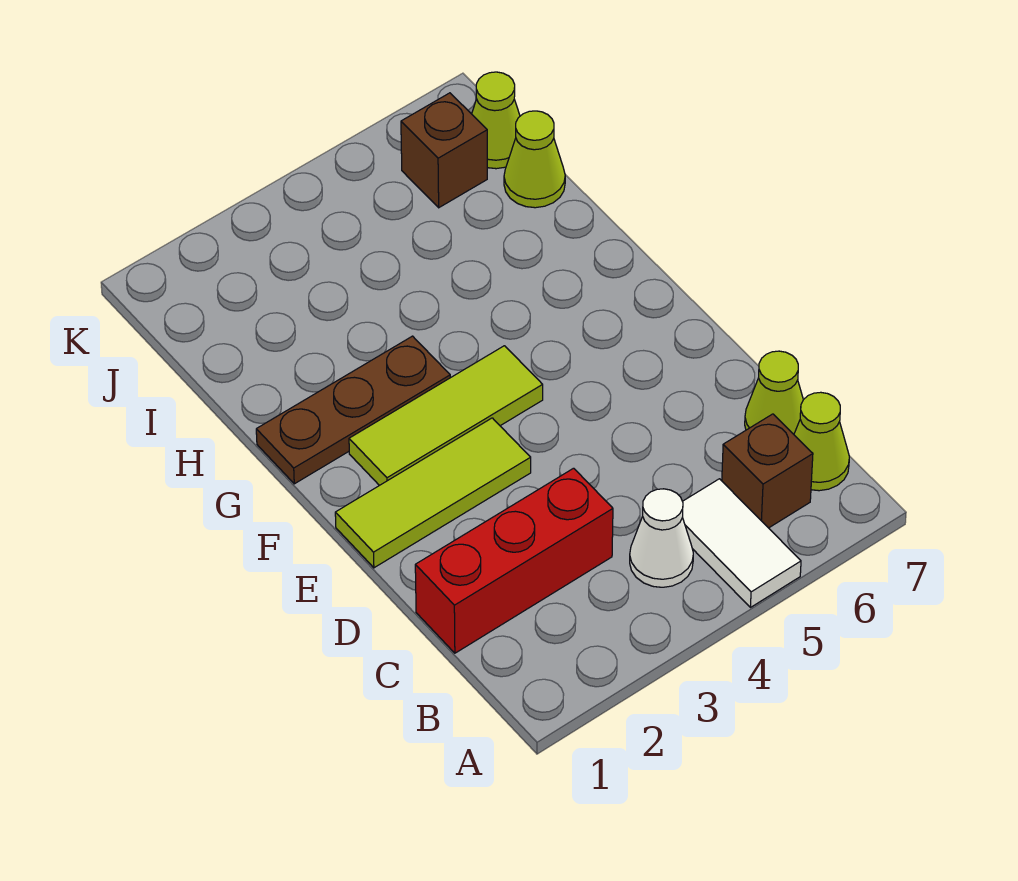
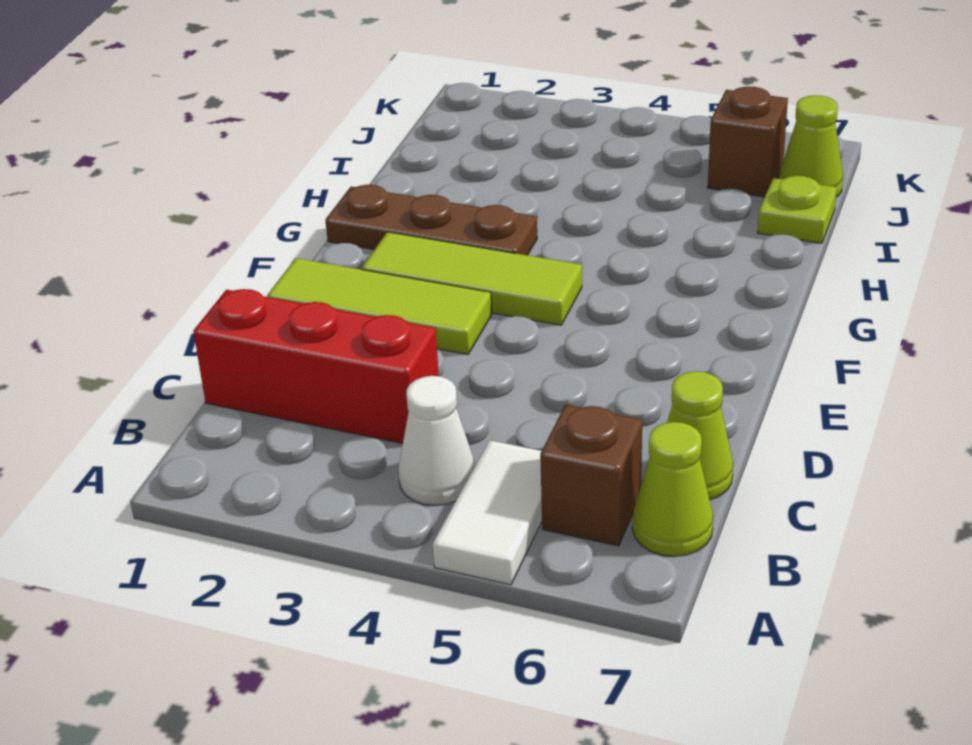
lime 1x1 cone [504,111,565,208] -> lime 1x1 plate [757,176,837,243]

